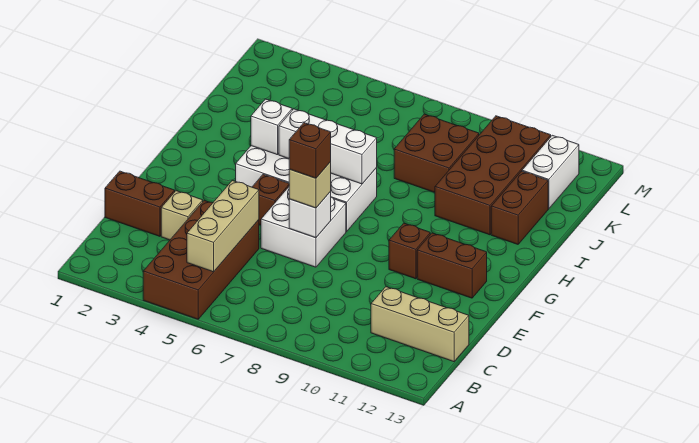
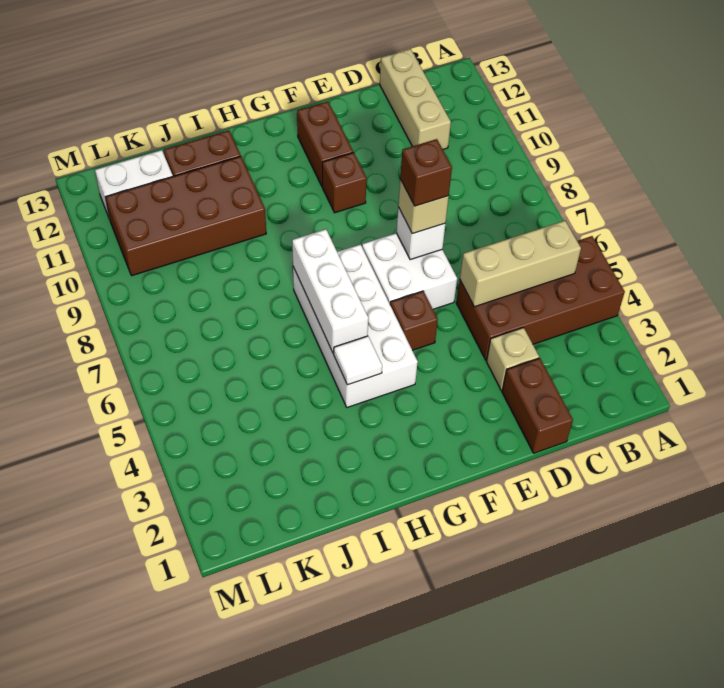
white 1x1 brick [251,99,292,155] -> white 1x1 tile [334,336,382,385]
brown 2x2 brick [394,114,479,192] -> none

